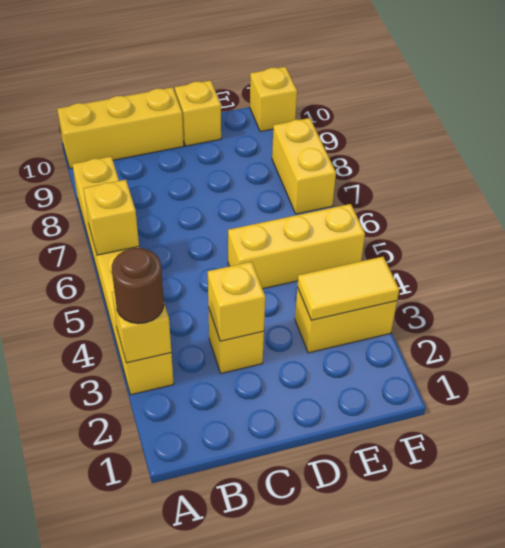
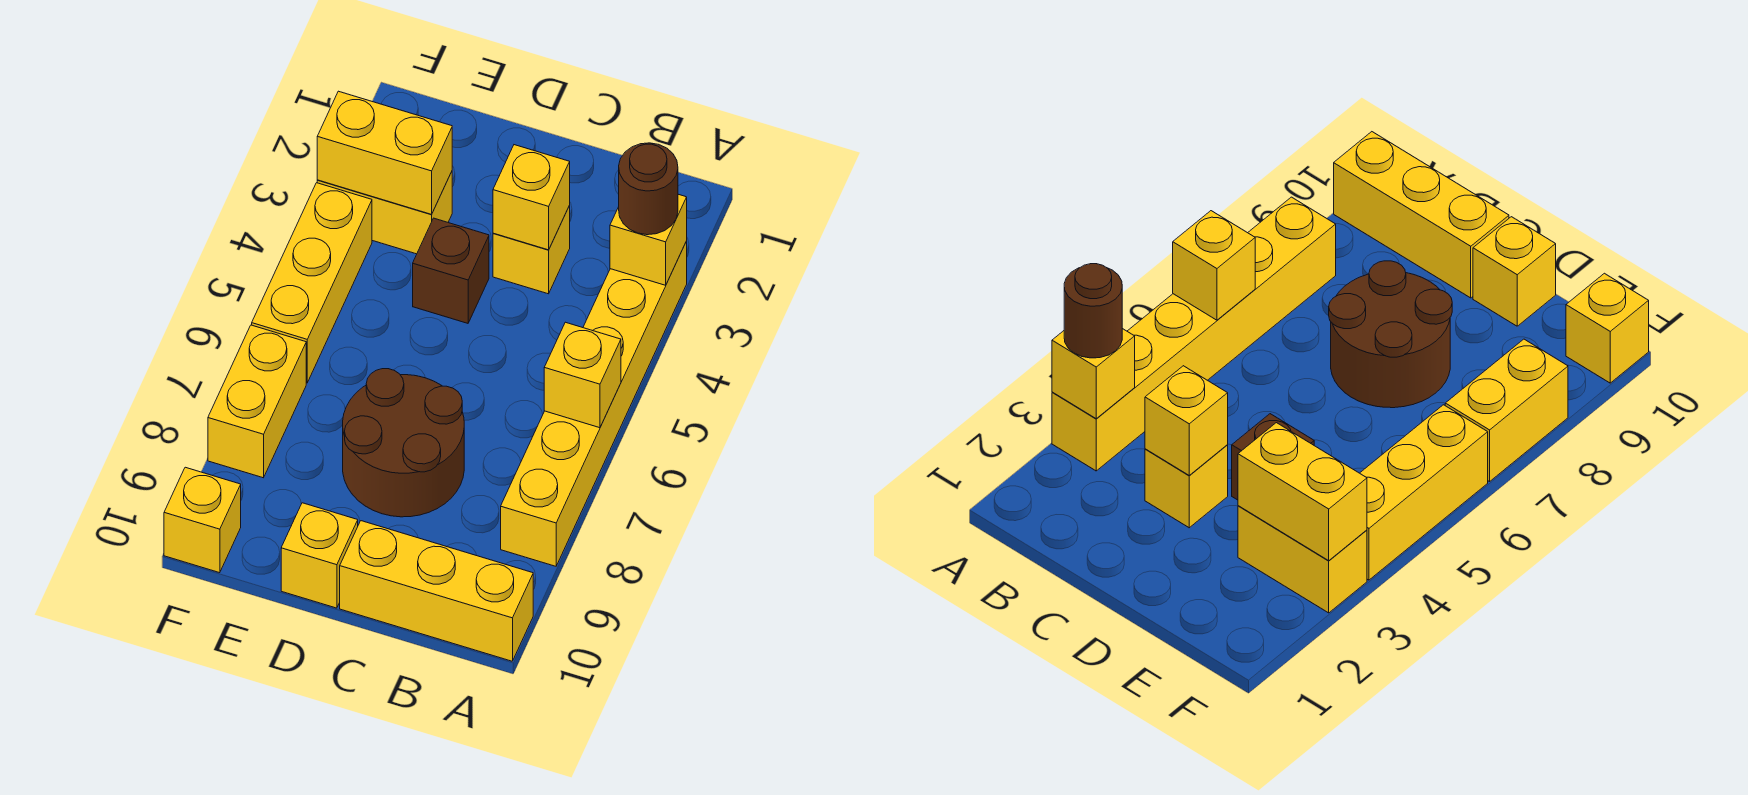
none -> brown 2x2 round brick [343,369,464,517]
none -> brown 1x1 brick [413,218,489,323]
yellow 1x3 brick [228,204,365,289] -> yellow 1x3 brick turned to [252,183,372,383]
yellow 1x2 tile [297,257,399,320] -> yellow 1x2 brick [317,91,452,214]

